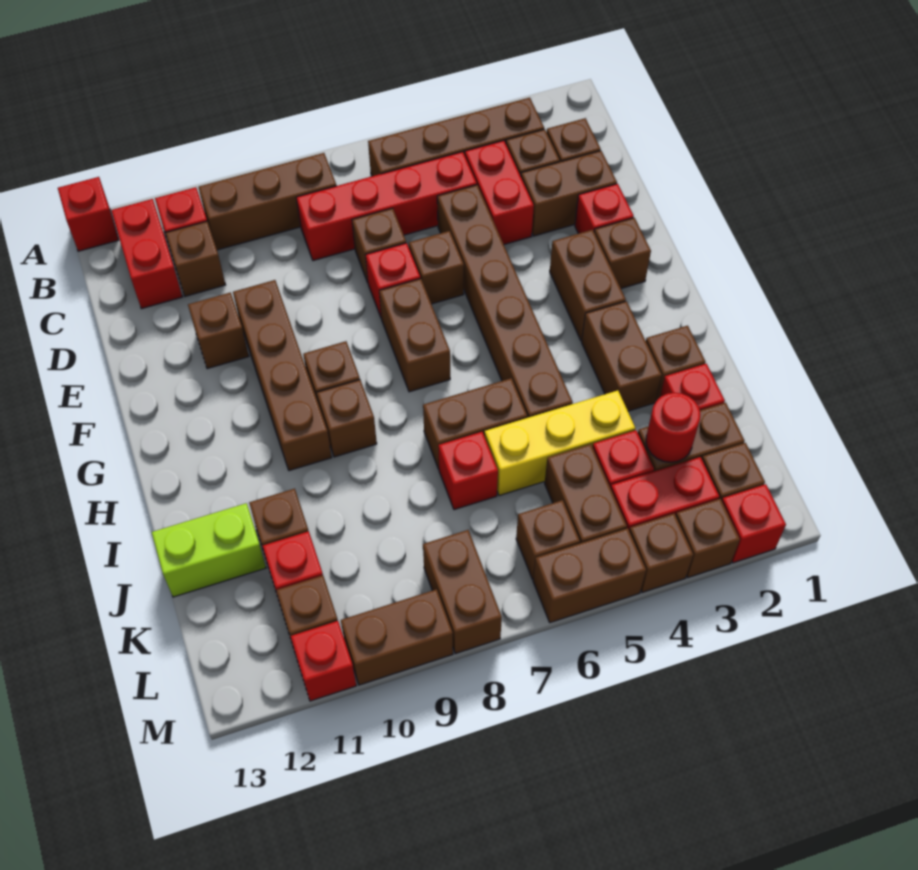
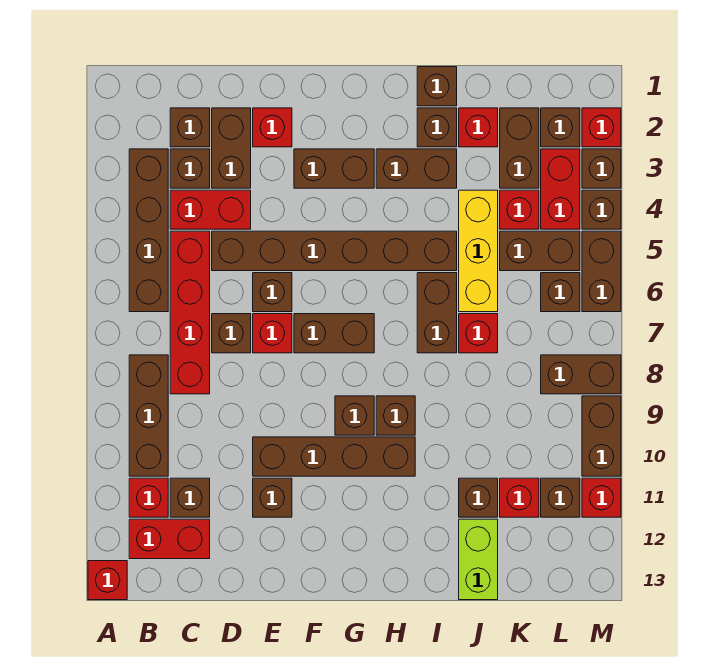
brown 1x1 brick [594,218,651,288] -> brown 1x1 brick moved to [417,67,457,106]
red 1x1 round brick [646,393,700,462] -> none

